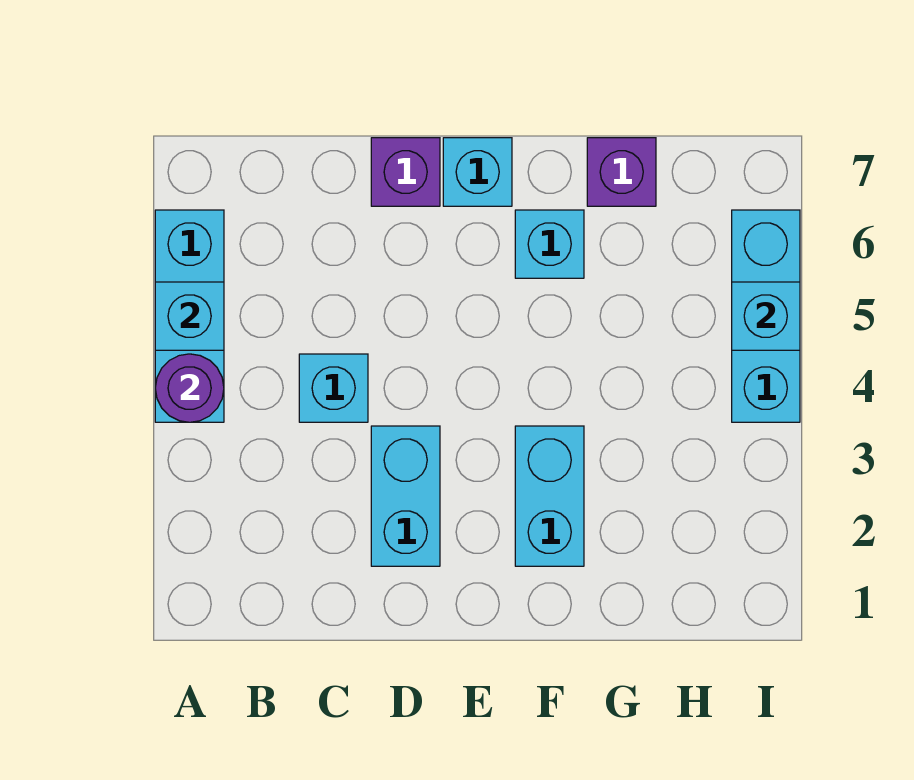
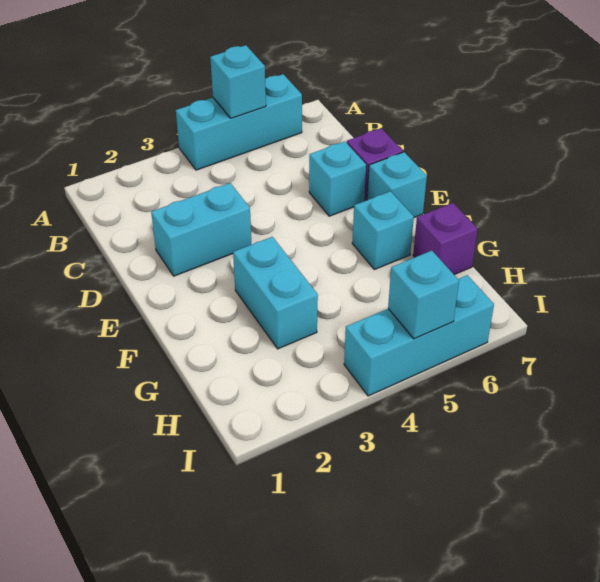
purple 1x1 round brick [155,354,224,422] -> none
cyan 1x1 brick [299,354,368,422] -> cyan 1x1 brick moved to [309,141,366,216]
cyan 1x2 brick [515,426,584,566] -> cyan 1x2 brick turned to [233,237,318,349]

